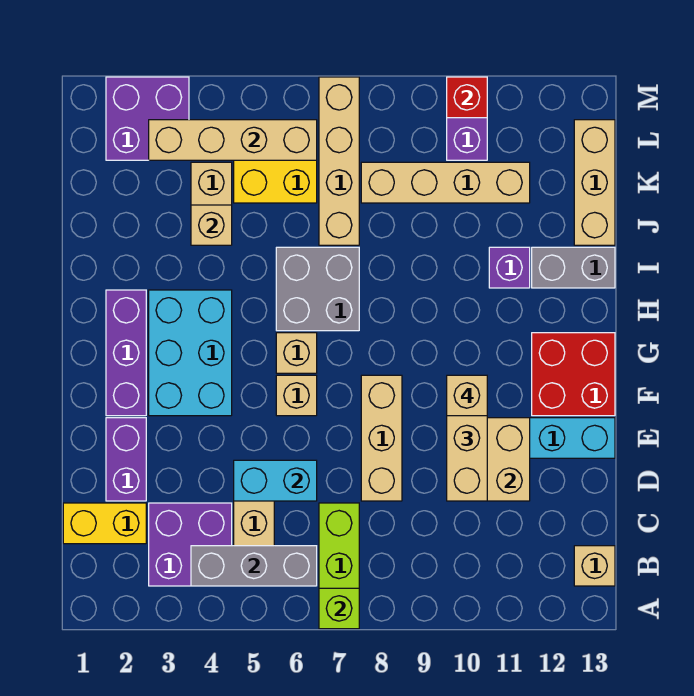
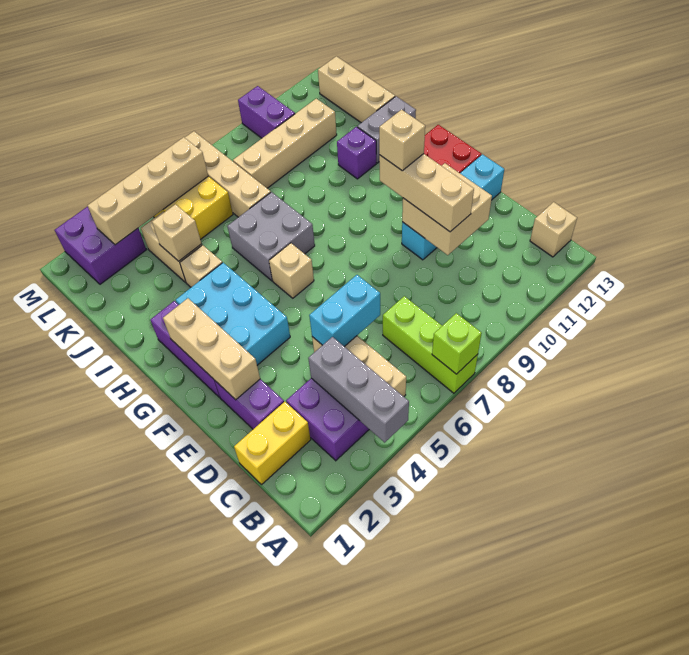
grey 1x3 brick [191,546,317,586] -> grey 1x3 brick turned to [308,337,409,442]
tan 1x3 brick [361,375,402,501] -> tan 1x3 brick moved to [163,298,260,400]
tan 1x1 brick [276,375,317,416] -> tan 1x1 brick moved to [180,245,222,287]
red 1x1 brick [447,77,487,118] -> none

